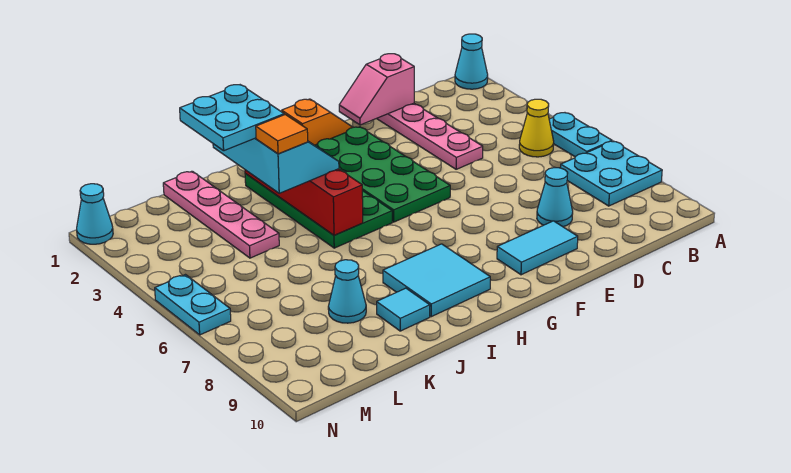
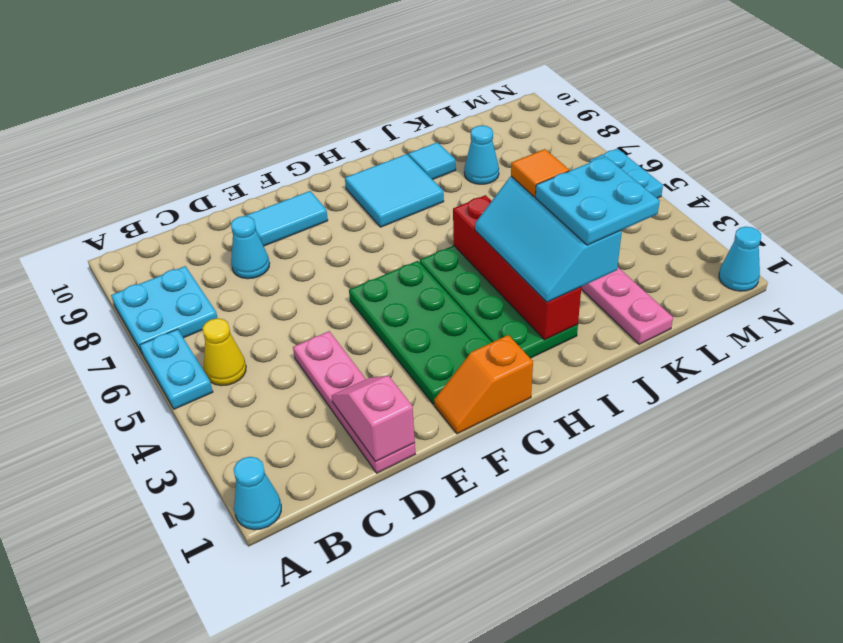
pink 1x2 slope [339,54,414,125] -> pink 1x2 slope turned to [332,376,415,462]

